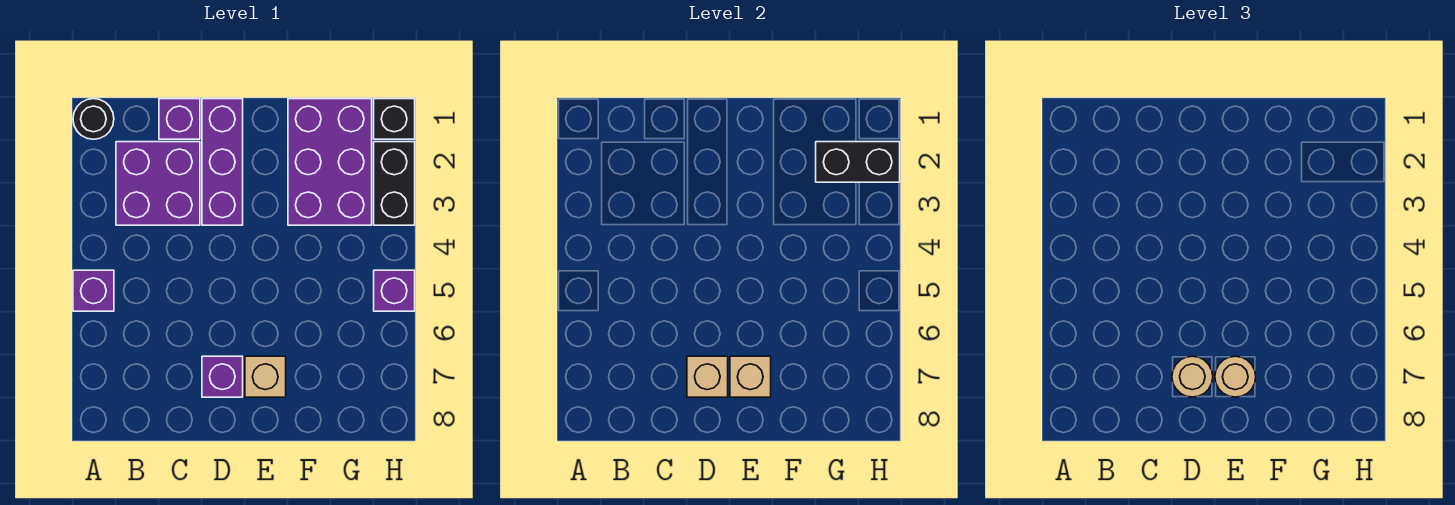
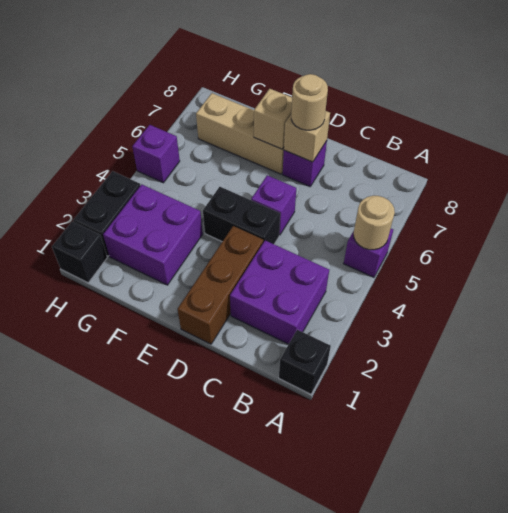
black 1x1 round brick [73,99,114,139] -> black 1x1 brick [279,330,331,394]
purple 1x1 brick [159,99,200,139] -> purple 1x1 brick moved to [251,175,296,235]
purple 1x3 brick [202,99,243,225] -> brown 1x3 brick [177,226,263,344]
tan 1x1 brick [245,356,286,397] -> tan 1x3 brick [196,93,284,174]
tan 1x1 round brick [1215,356,1256,397] -> tan 1x1 round brick moved to [354,196,395,250]
purple 2x3 brick [288,99,372,225] -> purple 2x2 brick [103,184,203,285]
black 1x2 brick [816,142,900,182] -> black 1x2 brick moved to [203,187,280,244]

